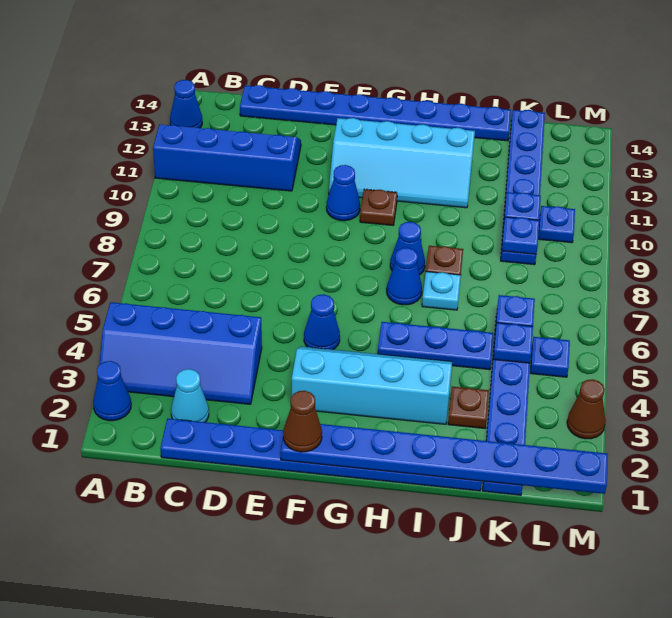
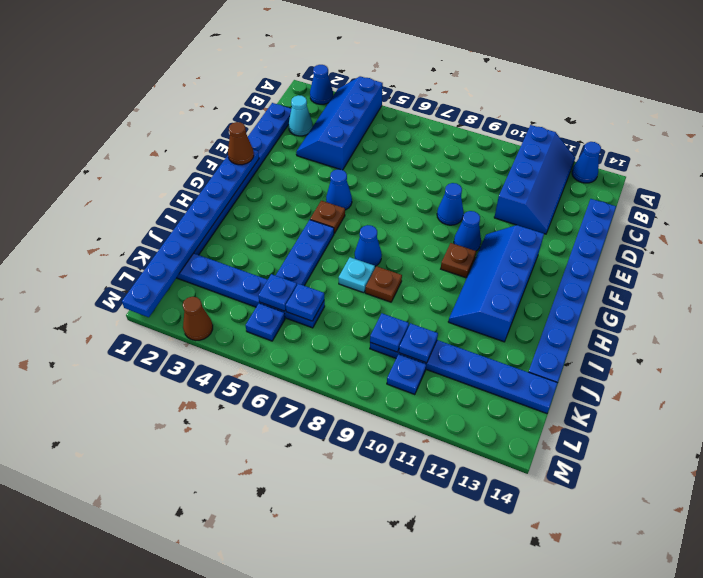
cyan 2x4 slope [292,346,452,424] -> none
cyan 2x4 slope [329,118,475,208] -> blue 2x4 slope [448,225,544,342]
blue 1x1 cone [390,222,425,275] -> blue 1x1 cone moved to [437,183,464,225]
brown 1x1 plate [448,387,489,428] -> brown 1x1 plate moved to [310,201,345,234]

